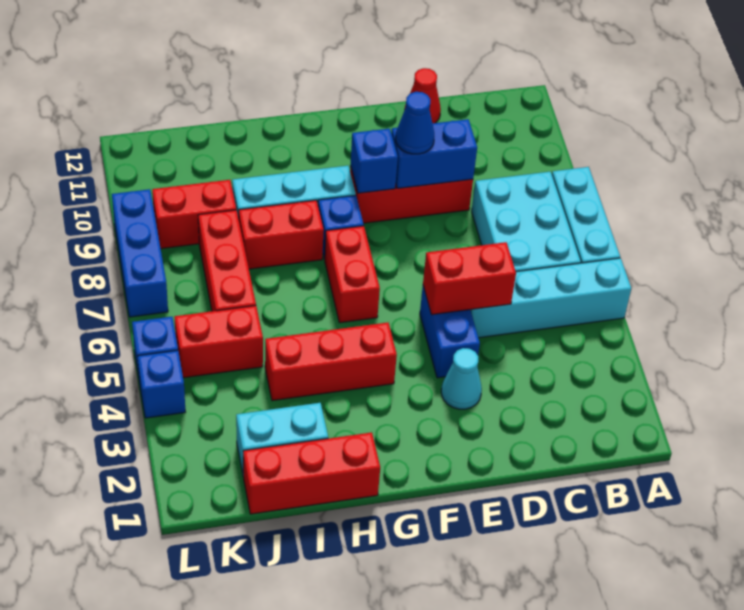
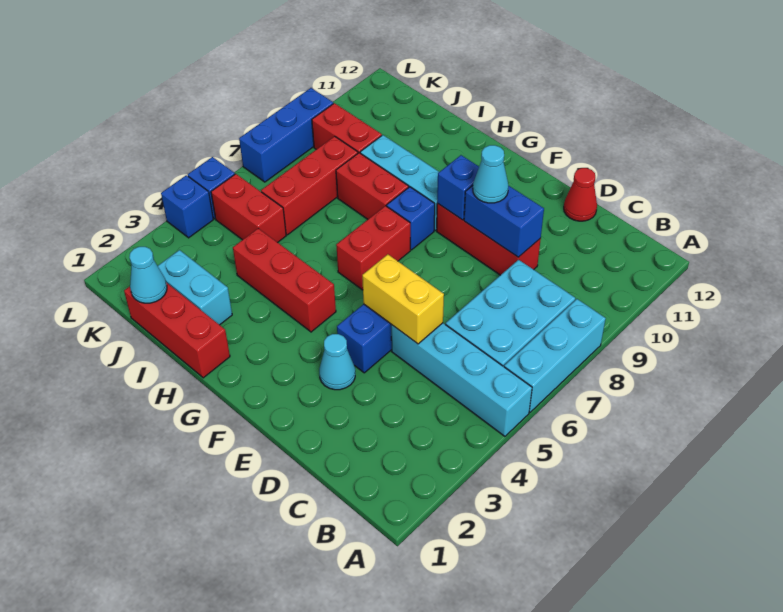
red 1x2 brick [423,242,516,315] -> yellow 1x2 brick [362,254,444,344]
blue 1x1 cone [396,92,434,154] -> cyan 1x1 cone [473,145,508,203]
none -> cyan 1x1 cone [129,247,167,303]

